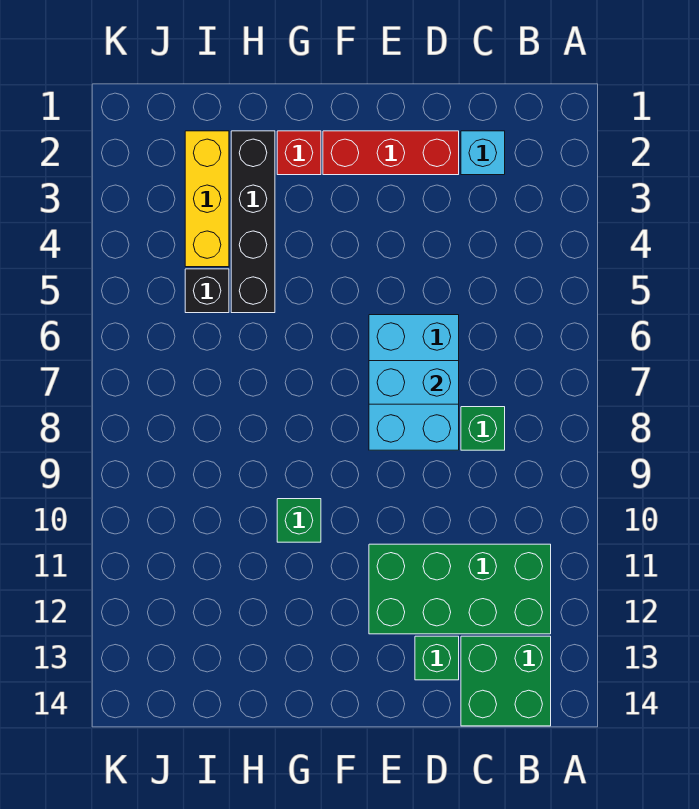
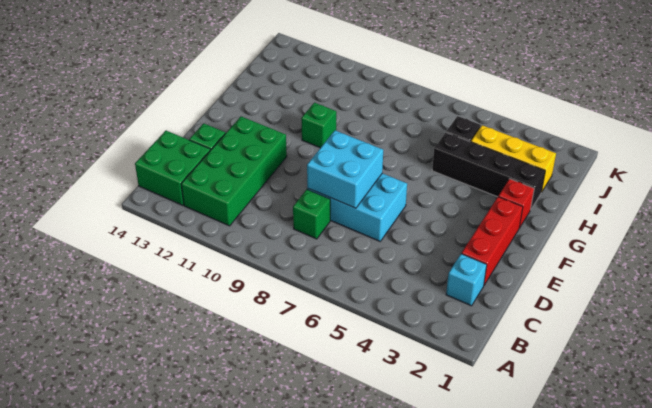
cyan 1x2 brick [369,361,459,404] -> cyan 2x2 brick [307,131,383,208]

